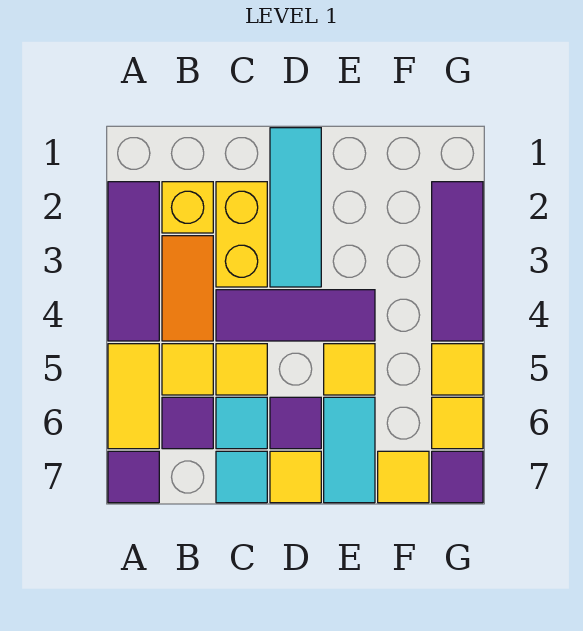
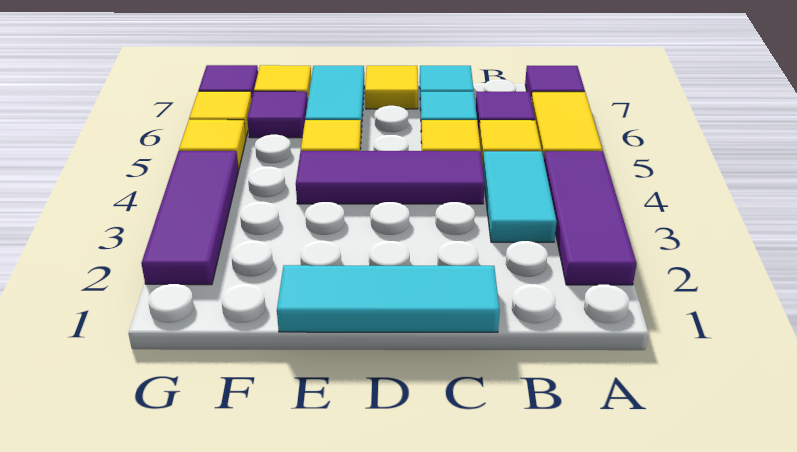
yellow 1x1 brick [162,182,213,233] -> none
orange 1x2 tile [162,236,213,341] -> cyan 1x2 tile [483,151,557,242]
yellow 1x2 brick [216,182,267,287] -> none
cyan 1x3 tile [270,128,321,287] -> cyan 1x3 tile turned to [277,265,500,332]
purple 1x1 tile [270,397,321,449] -> purple 1x1 tile moved to [247,91,307,138]

